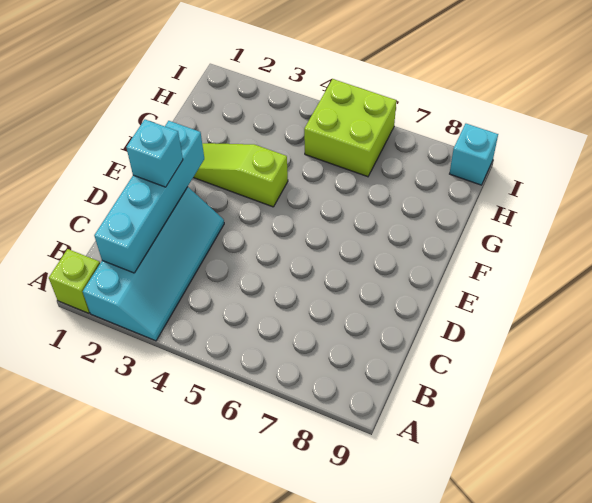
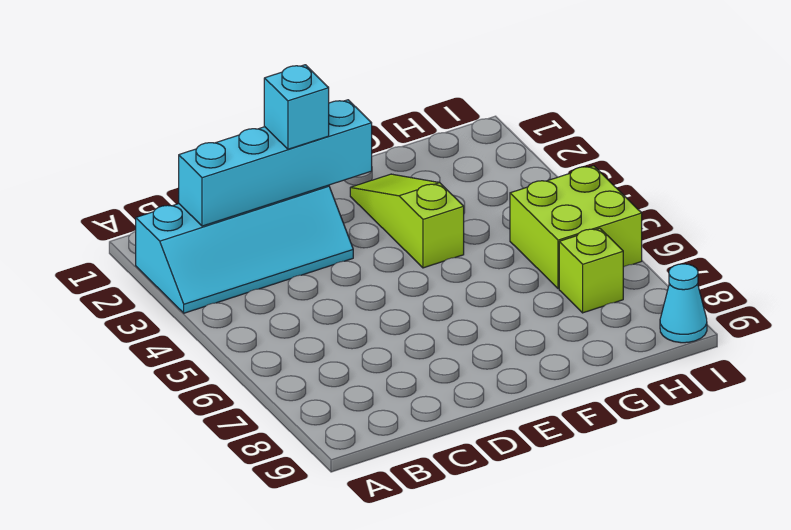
lime 1x1 brick [49,249,100,313] -> lime 1x1 brick moved to [559,228,623,313]
cyan 1x1 brick [450,124,498,185] -> cyan 1x1 cone [660,264,707,343]

